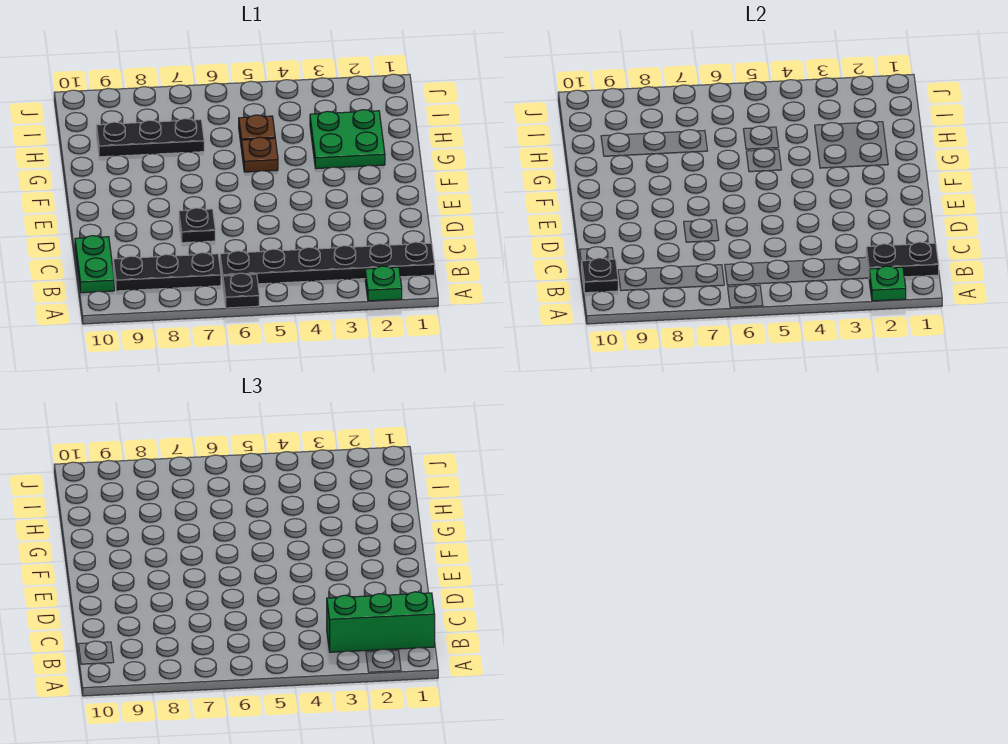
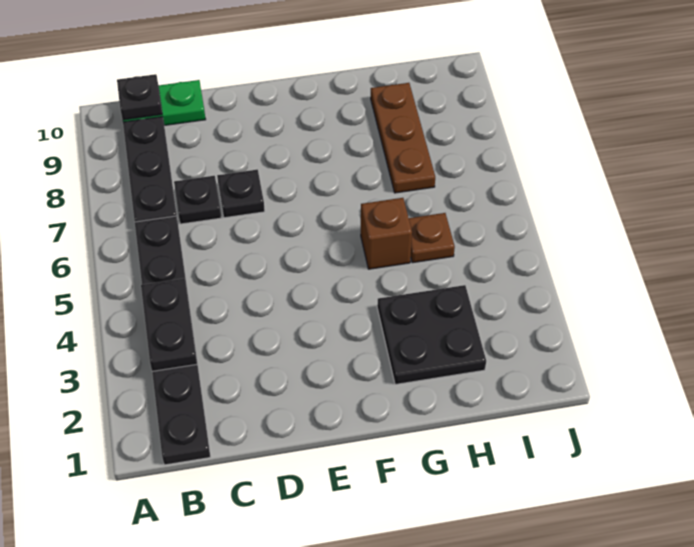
green 1x1 plate [365,266,402,301] -> none
green 1x1 plate [869,266,906,301] -> none
black 1x1 plate [223,273,259,308] -> black 1x1 plate moved to [174,176,221,224]
black 1x2 plate [866,242,939,277] -> black 1x2 plate moved to [141,278,197,371]
green 1x3 brick [327,592,435,652] -> none
green 2x2 plate [310,110,385,169] -> black 2x2 plate [377,285,486,384]
brown 1x1 plate [242,137,278,172] -> brown 1x1 brick [361,198,412,269]
black 1x3 plate [96,119,204,157] -> brown 1x3 plate [371,83,435,193]

